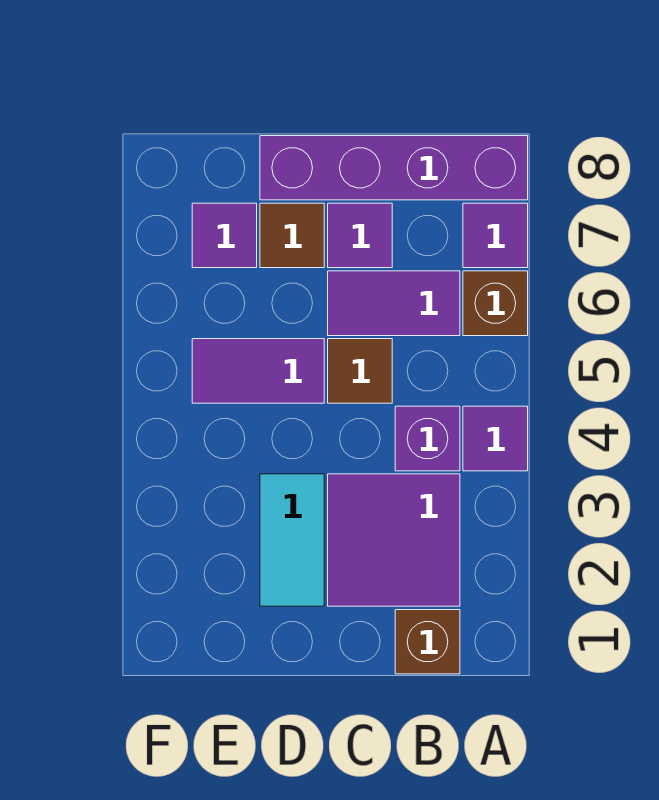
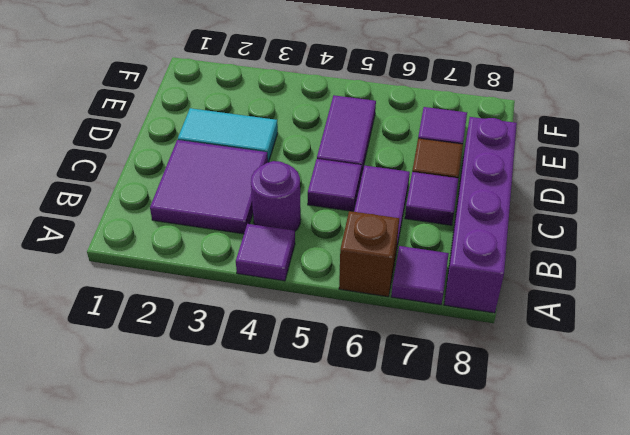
brown 1x1 brick [395,610,460,674] -> none
purple 1x1 brick [395,406,460,471] -> purple 1x1 round brick [251,161,301,231]
brown 1x1 tile [328,339,392,403] -> purple 1x1 tile [308,159,362,211]

